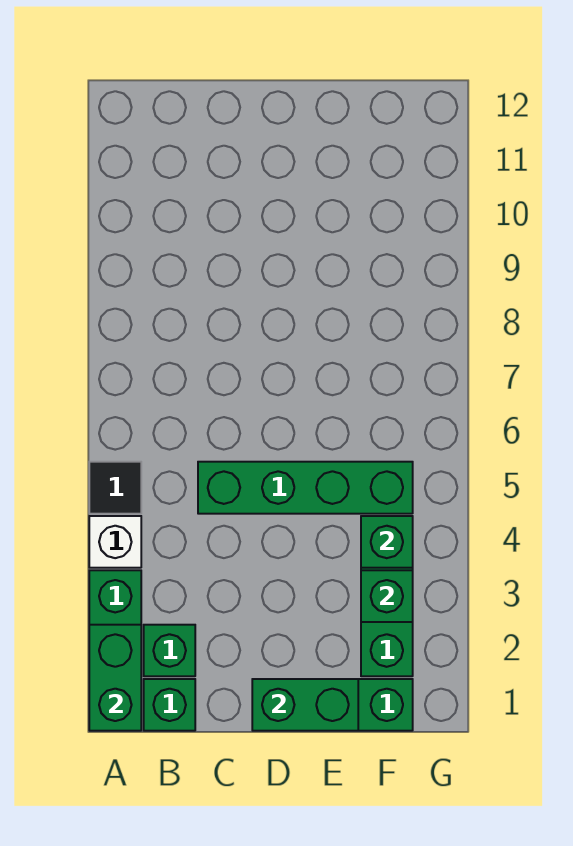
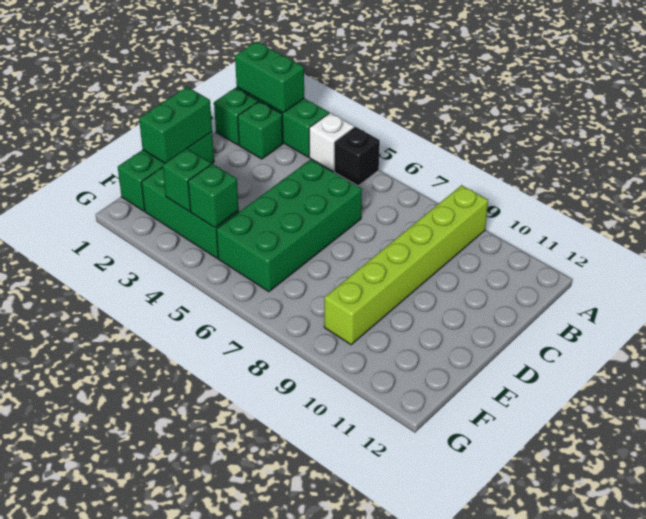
black 1x1 tile [89,462,141,514] -> black 1x1 brick [334,127,380,186]
none -> lime 1x6 brick [324,185,488,345]
green 1x4 brick [198,462,413,514] -> green 2x4 brick [216,159,362,292]

